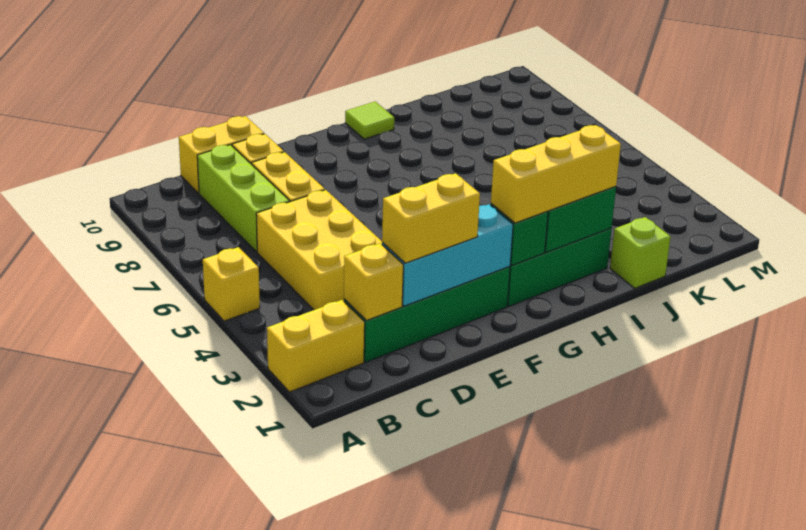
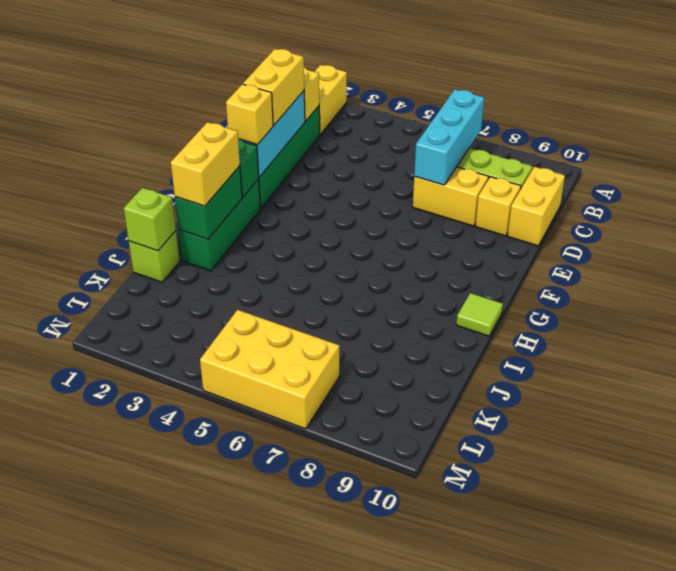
yellow 1x1 brick [203,247,260,321] -> yellow 1x1 brick moved to [226,84,273,144]
none -> cyan 1x3 brick [414,89,484,185]
yellow 2x3 brick [256,190,382,310] -> yellow 2x3 brick moved to [200,310,339,429]
yellow 1x3 brick [491,125,621,223] -> yellow 1x2 brick [171,122,240,206]
none -> lime 1x1 brick [124,188,176,251]

